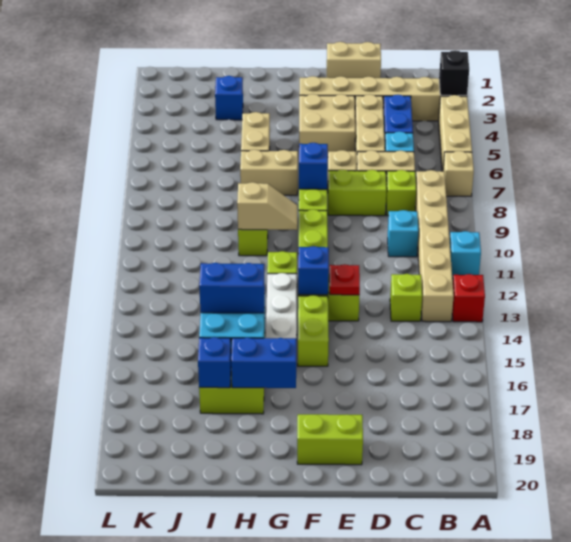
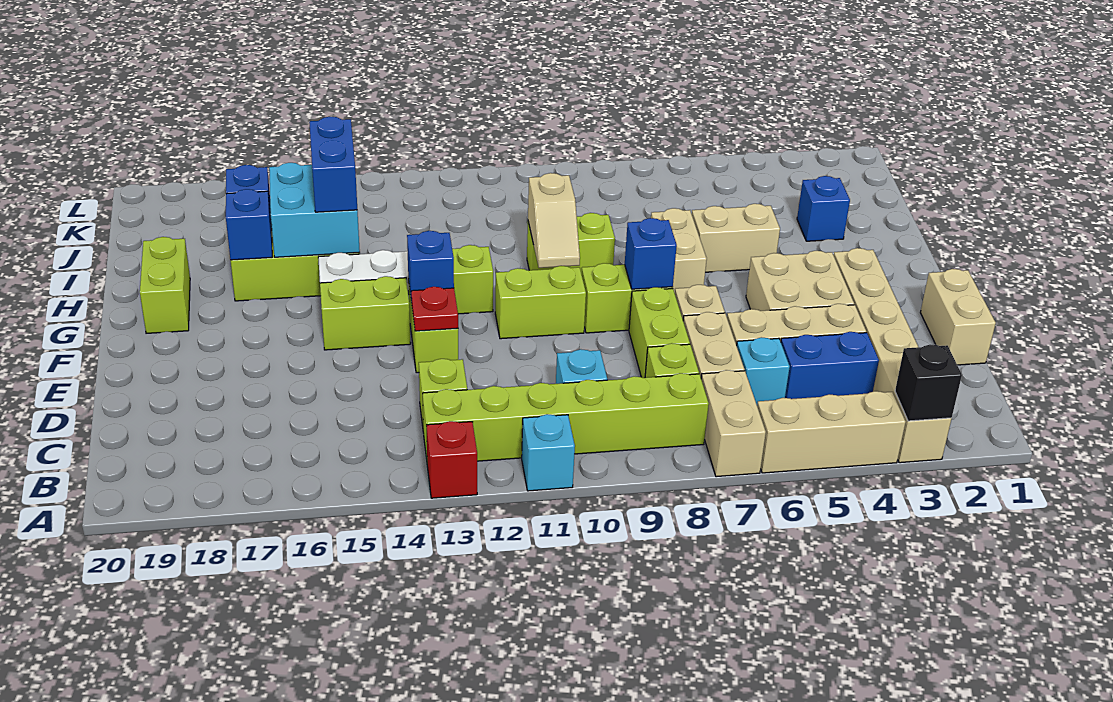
tan 1x1 brick [443,151,474,196] -> tan 1x2 brick [701,370,766,477]
tan 1x6 brick [415,170,454,322] -> lime 1x6 brick [423,373,709,461]
lime 1x2 brick [297,414,363,465] -> lime 1x2 brick moved to [140,237,190,333]
blue 1x2 brick [231,338,296,388] -> blue 1x1 brick [226,189,272,260]

